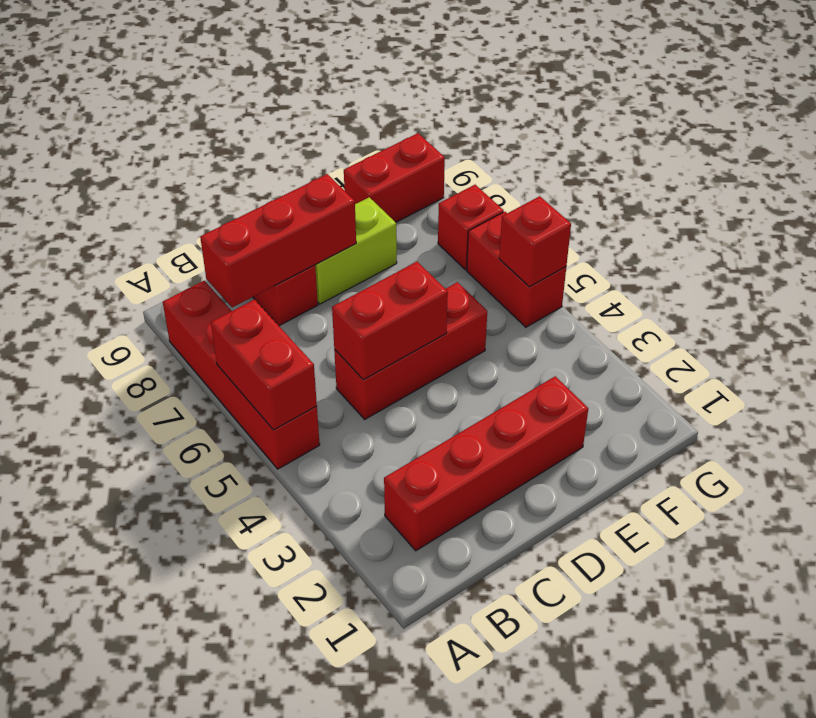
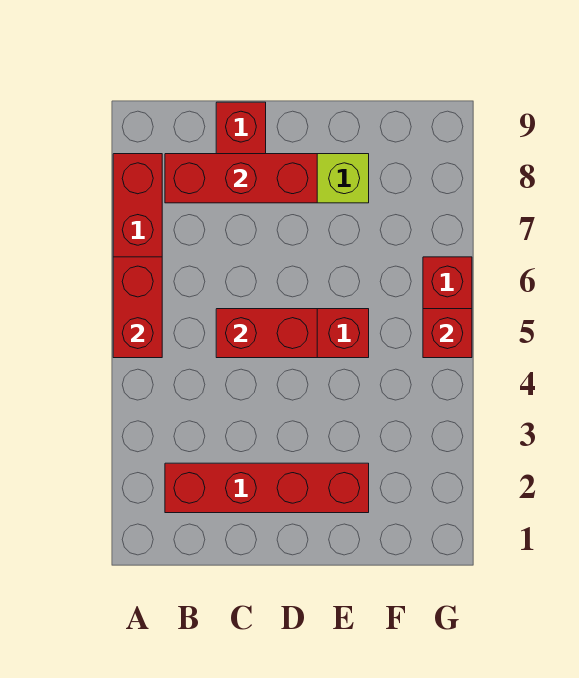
red 1x2 brick [344,133,445,222] -> none
red 1x1 brick [438,185,504,270] -> none

